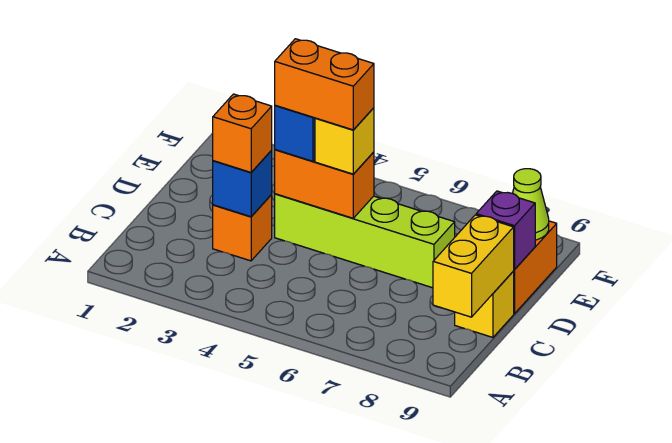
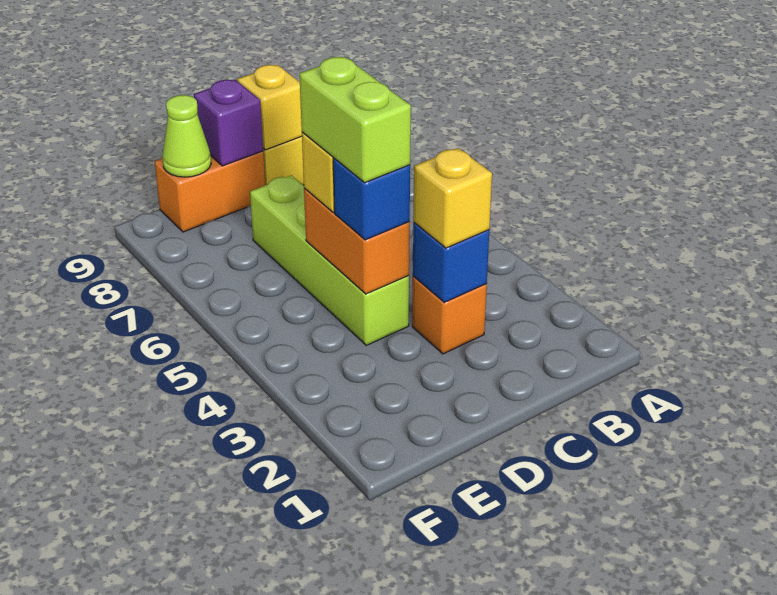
yellow 1x2 brick [433,215,514,317] -> yellow 1x1 brick [237,65,302,150]
orange 1x1 brick [213,94,272,172] -> yellow 1x1 brick [413,148,492,248]
orange 1x2 brick [275,39,374,130] -> lime 1x2 brick [299,57,411,183]

